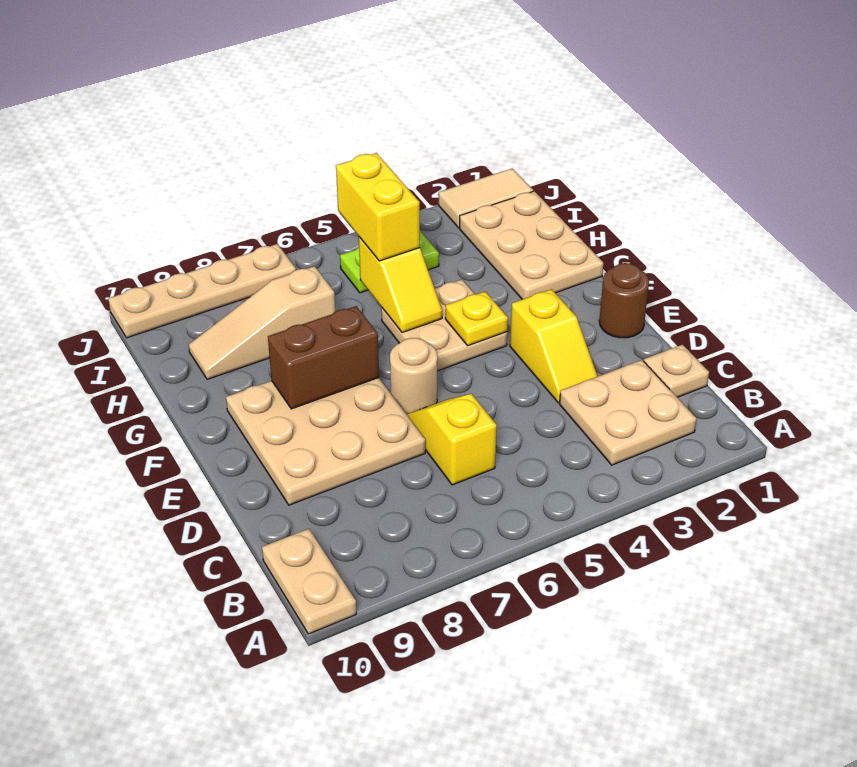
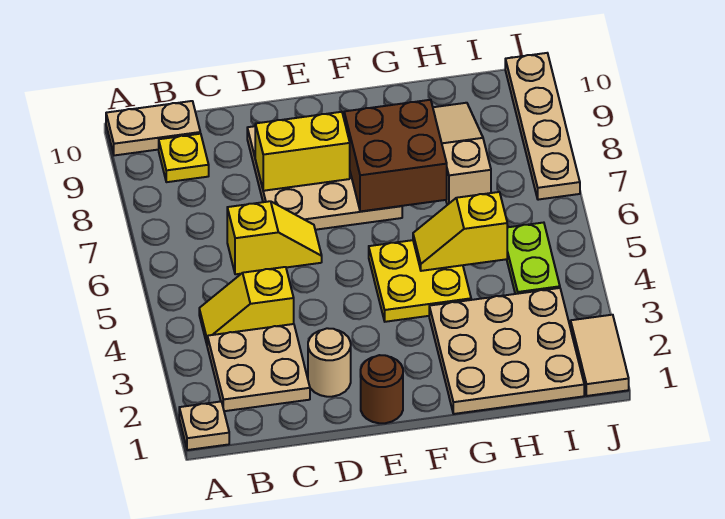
tan 1x1 plate [644,345,709,397] -> tan 1x1 plate moved to [179,402,229,450]
yellow 1x2 slope [510,289,598,403] -> yellow 1x2 slope moved to [199,267,294,344]
tan 1x1 round brick [390,338,438,414] -> tan 1x1 round brick moved to [308,328,351,397]
tan 2x2 plate [381,280,507,371] -> yellow 2x2 plate [369,240,471,322]
yellow 1x1 plate [445,292,508,346] -> yellow 1x1 plate moved to [159,134,209,182]
brown 1x2 brick [268,306,379,409] -> brown 2x2 brick [344,100,447,212]
tan 2x3 plate [460,191,603,299] -> tan 3x3 plate [429,288,584,414]
yellow 1x2 brick [336,153,420,261] -> yellow 1x2 brick moved to [255,112,350,191]

